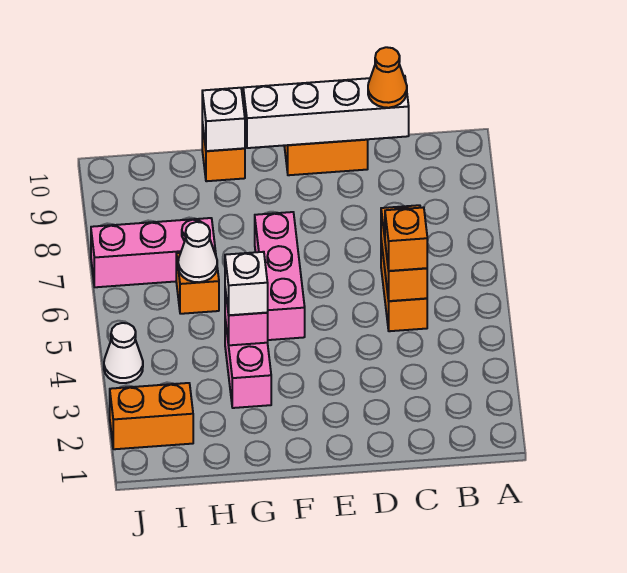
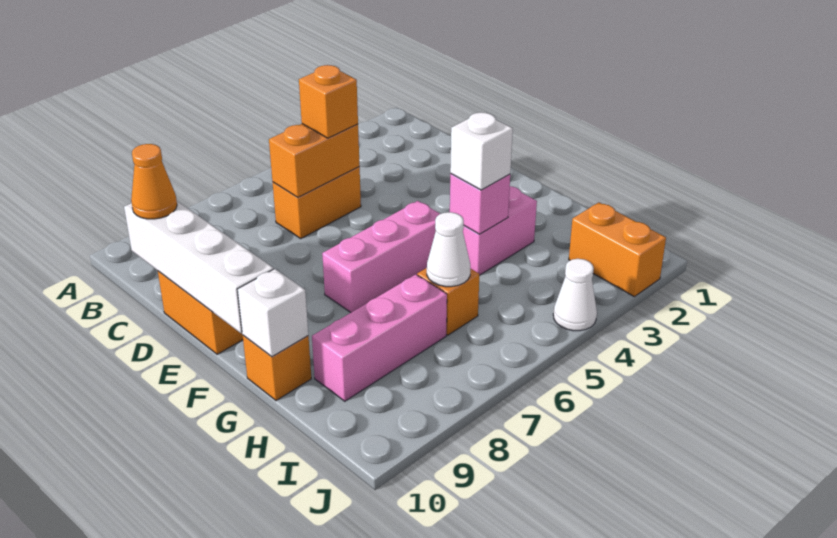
pink 1x3 brick [91,218,215,287] -> pink 1x3 brick turned to [312,274,447,401]

